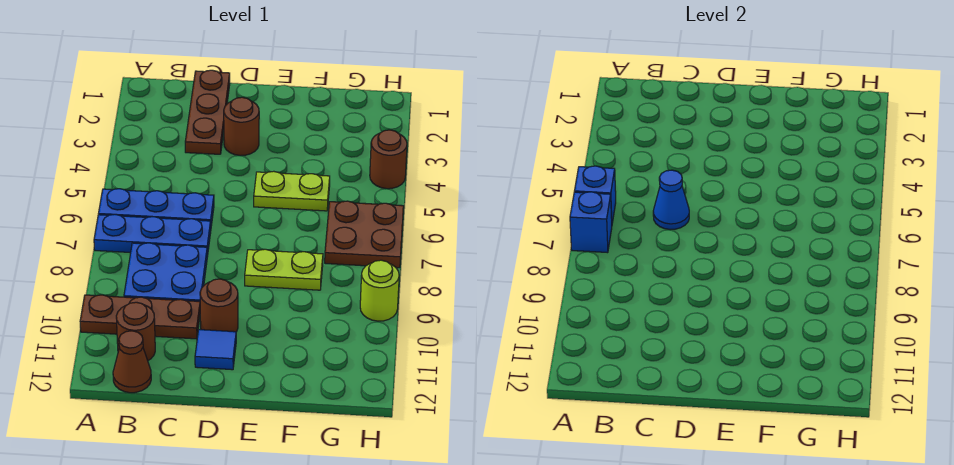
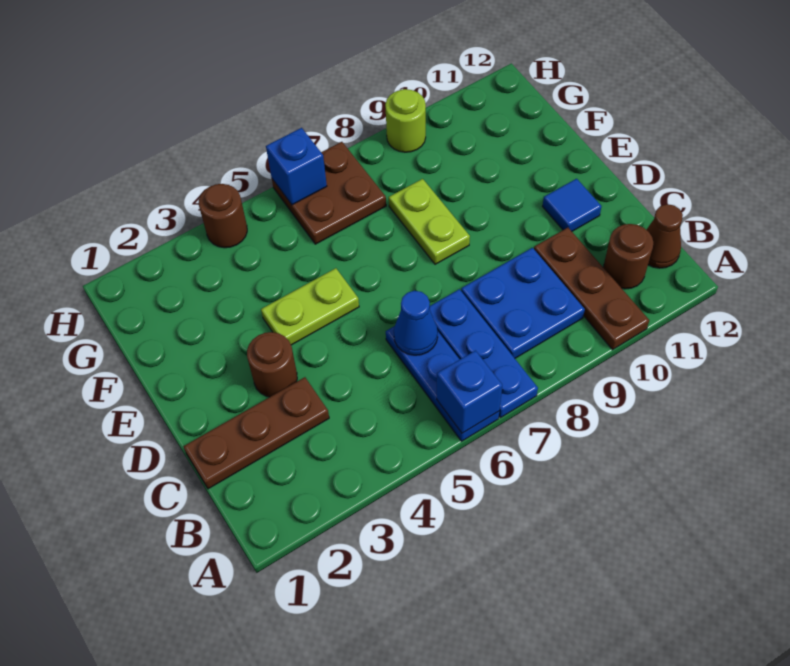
blue 1x1 brick [570,192,612,253] -> blue 1x1 brick moved to [266,128,327,205]
brown 1x1 round brick [200,279,238,332] -> none
lime 1x2 plate [254,171,330,211] -> lime 1x2 plate turned to [261,268,359,345]

